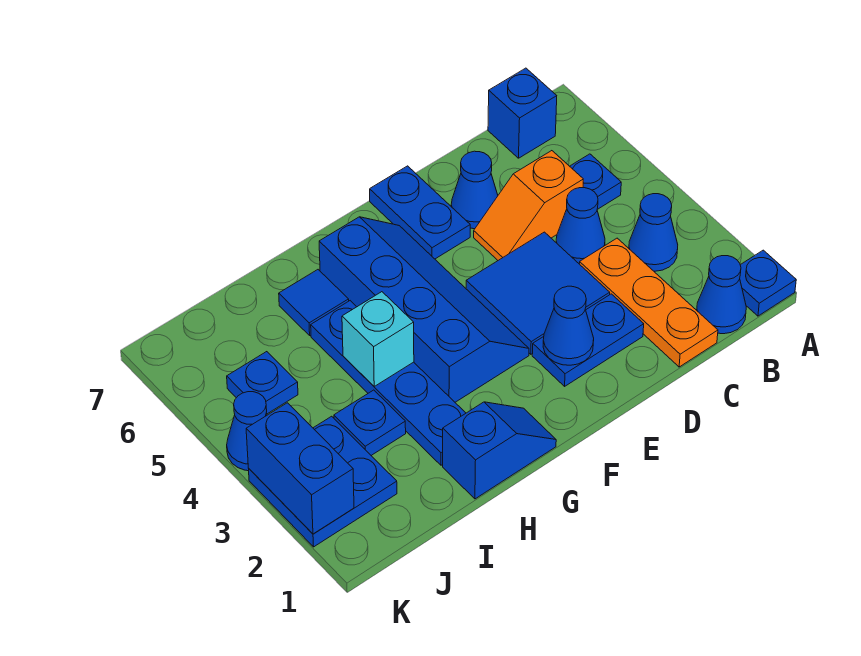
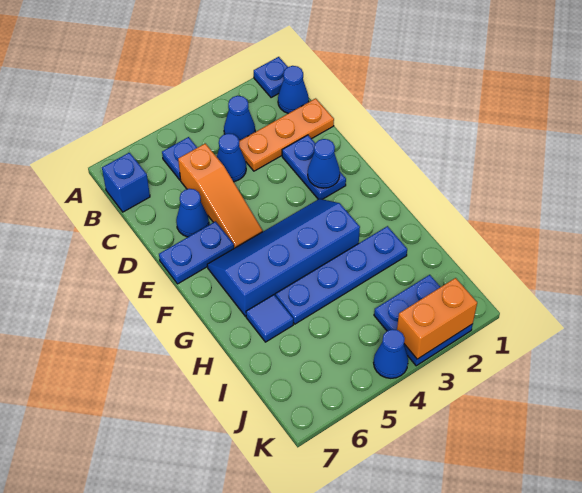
orange 1x2 slope [474,151,583,260] -> orange 1x3 slope [178,143,263,248]
blue 2x2 tile [466,232,610,354] -> none
blue 1x2 slope [443,402,556,499] -> none
cyan 1x1 brick [342,292,414,386] -> none
blue 1x1 plate [334,390,406,455] -> none
blue 1x1 plate [227,352,298,414] -> none
blue 1x2 brick [246,403,354,534] -> orange 1x2 brick [397,278,477,359]

